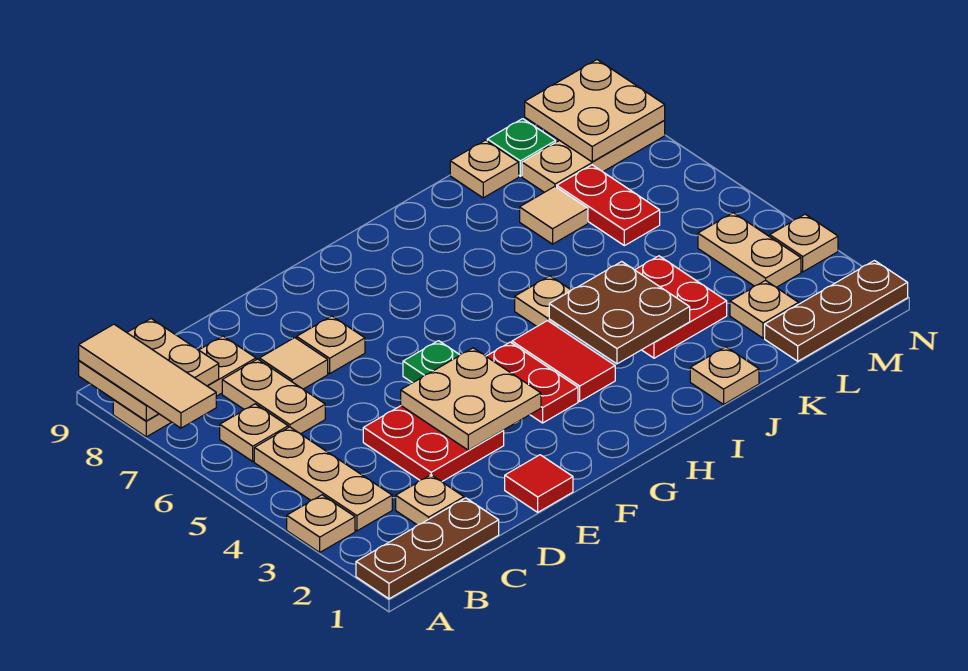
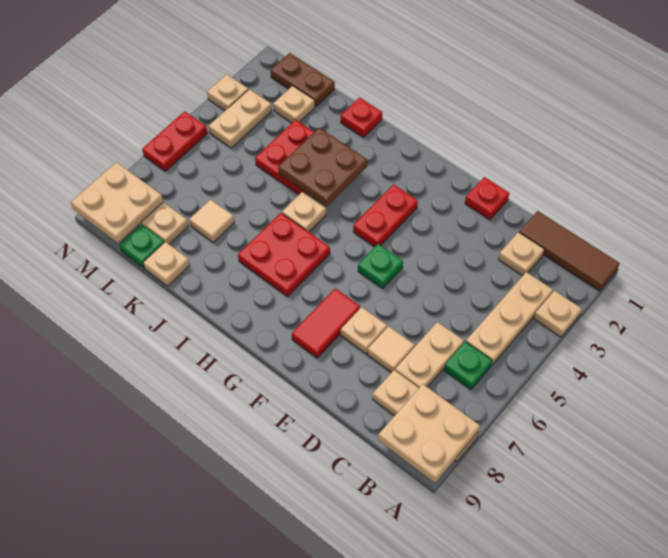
brown 1x3 plate [356,498,499,599] -> brown 1x3 tile [519,211,620,291]
tan 1x3 tile [79,324,216,428] -> none
tan 1x1 plate [220,404,288,461] -> green 1x1 plate [444,342,492,389]
red 2x2 plate [363,406,504,481] -> red 2x2 plate moved to [238,213,330,297]
red 1x1 tile [505,455,573,512] -> red 1x1 plate [465,177,509,220]
tan 2x2 plate [401,348,541,450] -> none
red 1x2 tile [512,320,615,401] -> red 1x2 tile moved to [292,288,360,358]
tan 1x1 plate [690,347,759,404] -> red 1x1 plate [341,98,382,137]
brown 1x3 plate [765,261,908,361] -> brown 1x2 plate [271,53,335,106]
red 1x2 plate [557,165,660,246] -> red 1x2 plate moved to [142,111,207,171]

